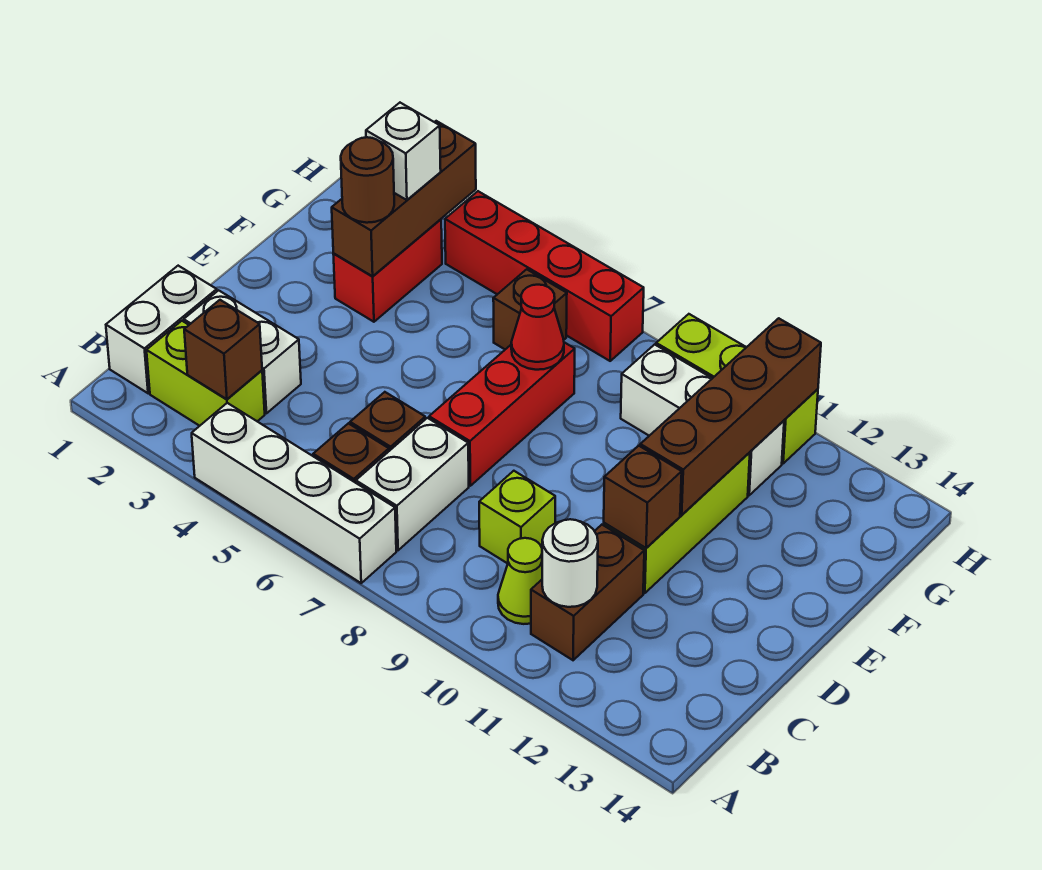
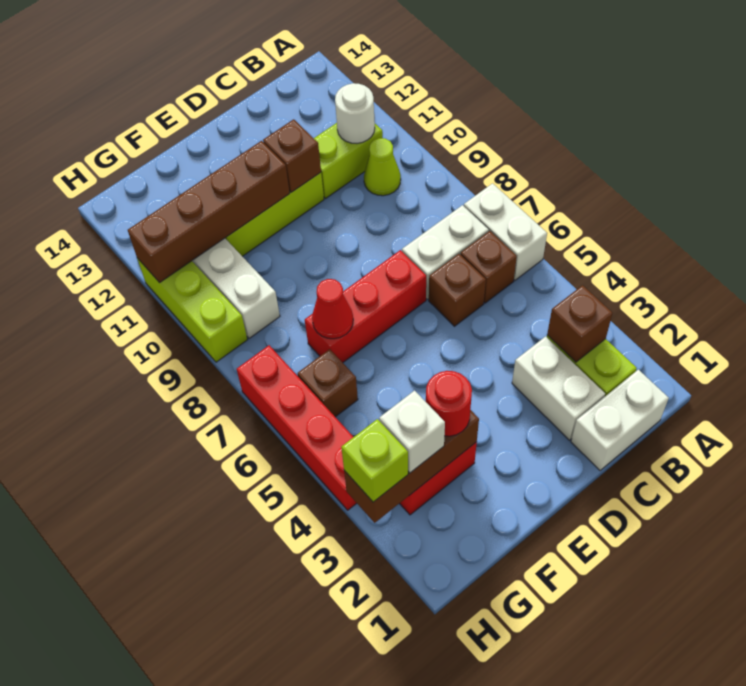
white 1x4 brick [192,403,396,583] -> white 1x2 brick [464,183,547,280]
brown 1x2 brick [531,525,644,660] -> lime 1x2 brick [314,123,383,199]
lime 1x1 brick [479,471,555,564] -> lime 1x1 brick moved to [341,419,408,502]
brown 1x1 round brick [341,137,394,223] -> red 1x1 round brick [426,371,472,436]

